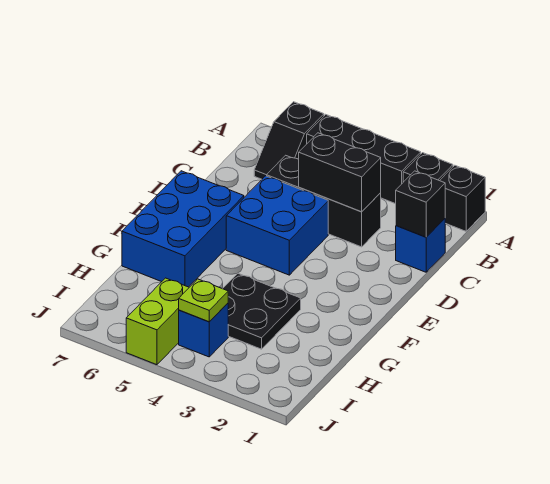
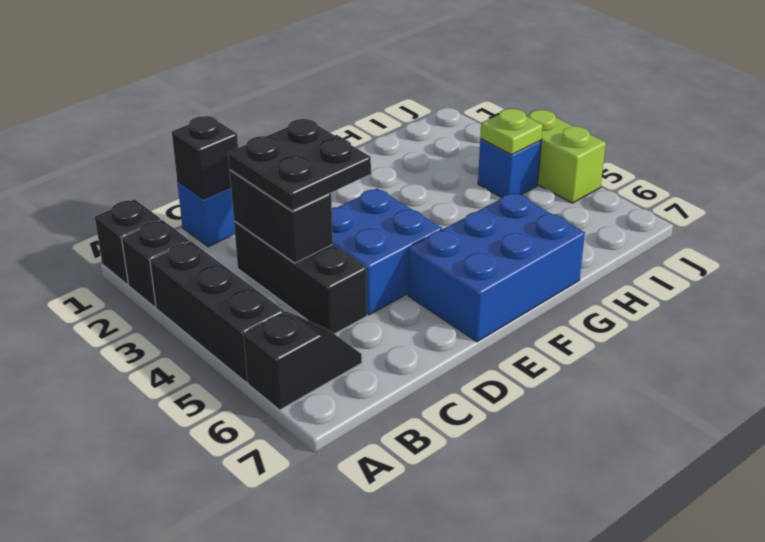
black 2x2 plate [223,273,301,349] -> black 2x2 plate moved to [228,119,371,211]
lime 1x2 brick [126,278,189,365] -> lime 1x2 brick turned to [527,110,606,203]

